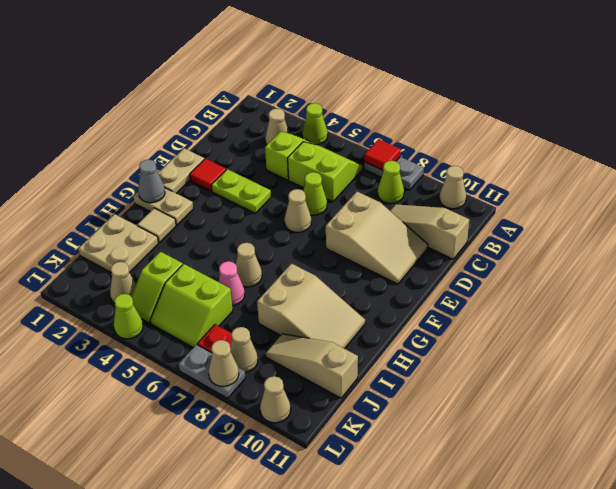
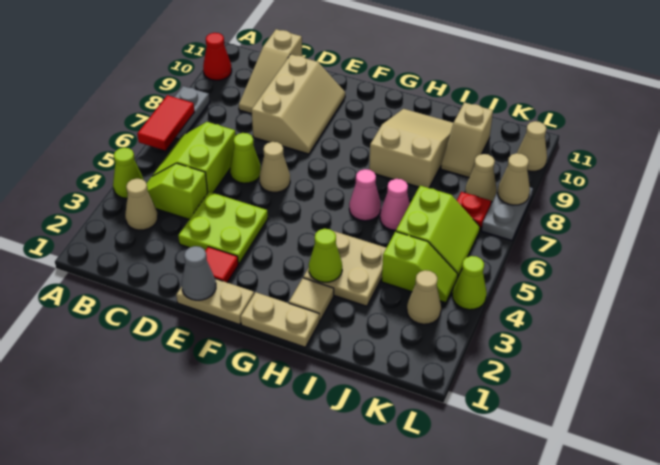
red 1x1 tile [364,139,401,170] -> red 1x2 tile [137,95,194,150]
tan 1x1 cone [440,166,466,209] -> red 1x1 cone [203,33,232,80]
lime 1x1 cone [378,161,404,204] -> lime 1x1 cone moved to [309,229,342,282]
tan 2x3 slope [326,191,428,284] -> tan 2x3 slope turned to [252,54,345,154]
lime 1x2 plate [211,169,271,213] -> lime 2x2 plate [178,192,268,264]
tan 1x2 plate [133,188,193,225] -> tan 1x2 plate turned to [241,292,319,347]
grey 1x1 cone [138,160,165,203] -> grey 1x1 cone moved to [182,246,216,300]
tan 1x1 cone [236,243,262,287] -> pink 1x1 cone [349,169,381,221]
tan 2x2 plate [78,214,158,273] -> tan 2x2 plate moved to [303,231,386,306]
tan 1x3 slope [265,334,358,398] -> tan 1x2 slope [441,102,493,177]

